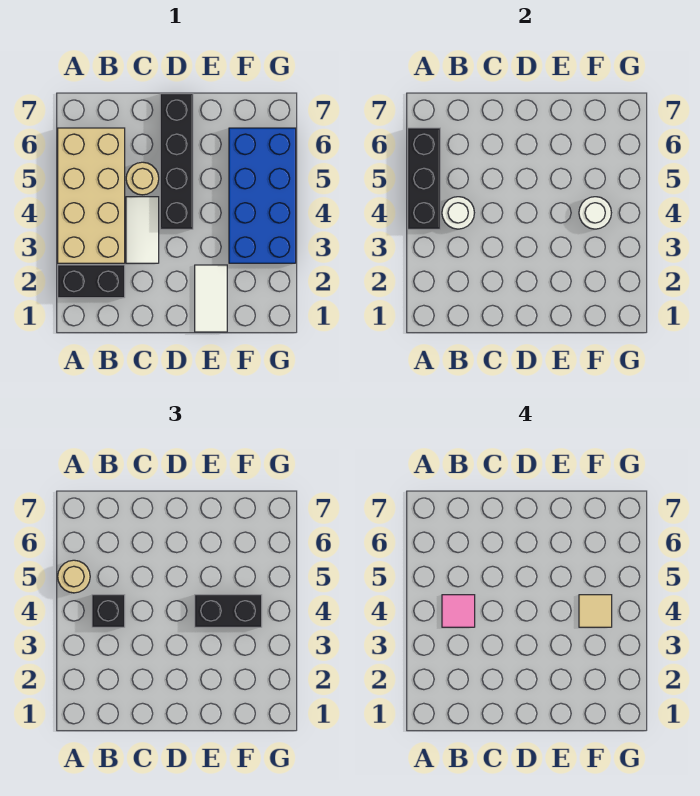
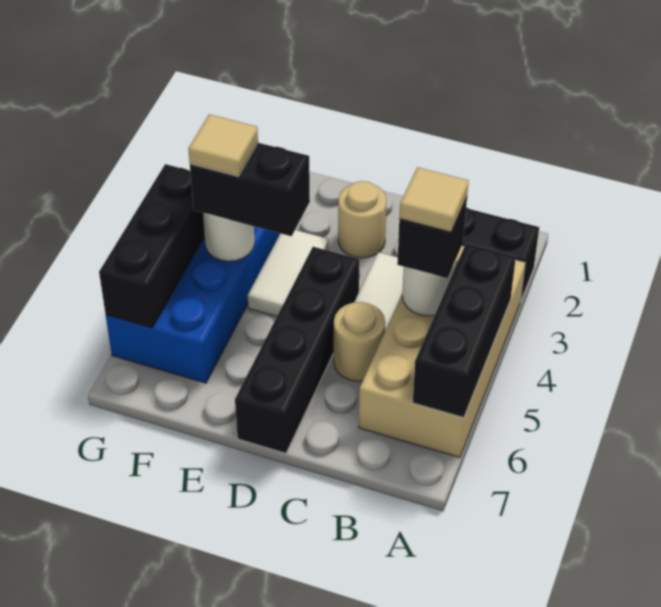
tan 1x1 round brick [58,560,90,593] -> tan 1x1 round brick moved to [338,181,387,258]
pink 1x1 tile [442,595,475,627] -> tan 1x1 tile [399,167,469,232]
white 1x2 tile [195,265,227,332] -> white 1x2 tile moved to [248,230,328,316]
none -> black 1x3 brick [99,164,205,328]

